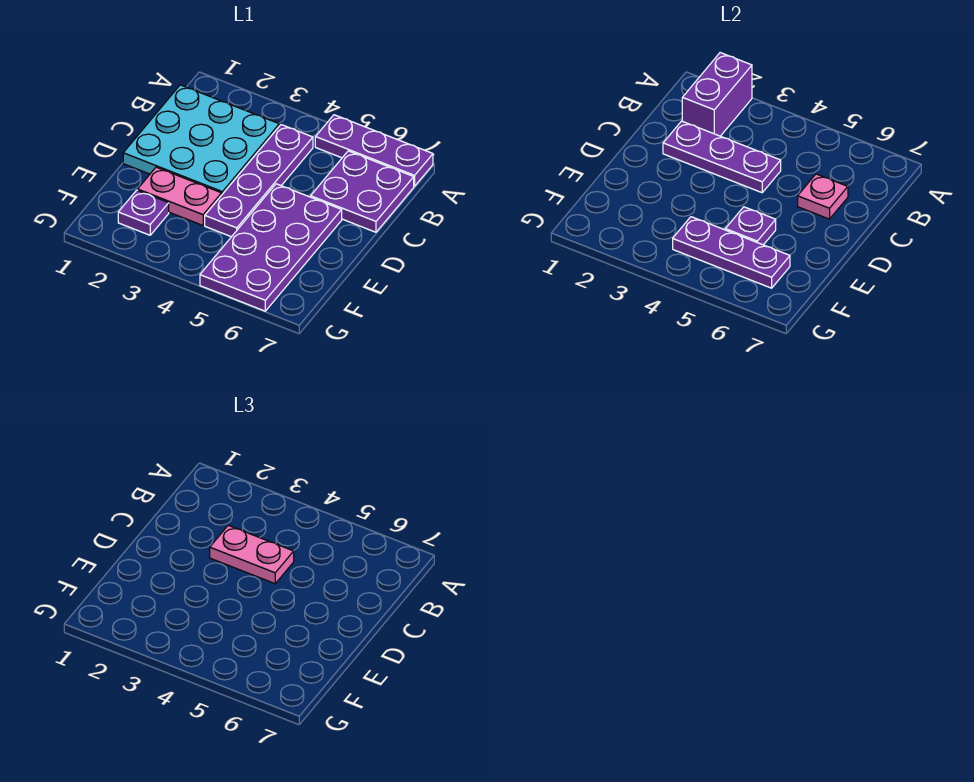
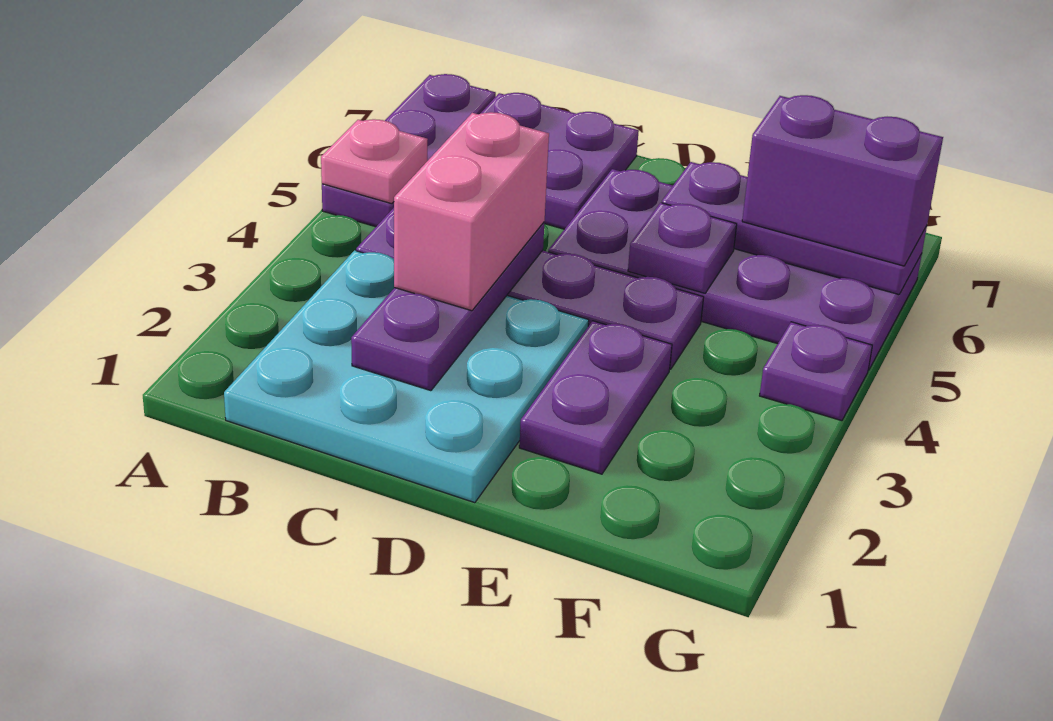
purple 1x2 brick [682,53,752,136] -> purple 1x2 brick moved to [742,95,943,266]
pink 1x2 plate [210,525,294,584] -> pink 1x2 brick [394,112,549,311]
pink 1x1 plate [798,174,848,219] -> pink 1x1 plate moved to [321,119,428,204]
pink 1x2 plate [138,167,222,225] -> purple 1x2 plate [519,321,672,474]
purple 1x1 plate [118,190,169,235] -> purple 1x1 plate moved to [760,322,872,421]
purple 1x3 plate [673,217,790,288] -> purple 1x3 plate turned to [662,162,927,294]

